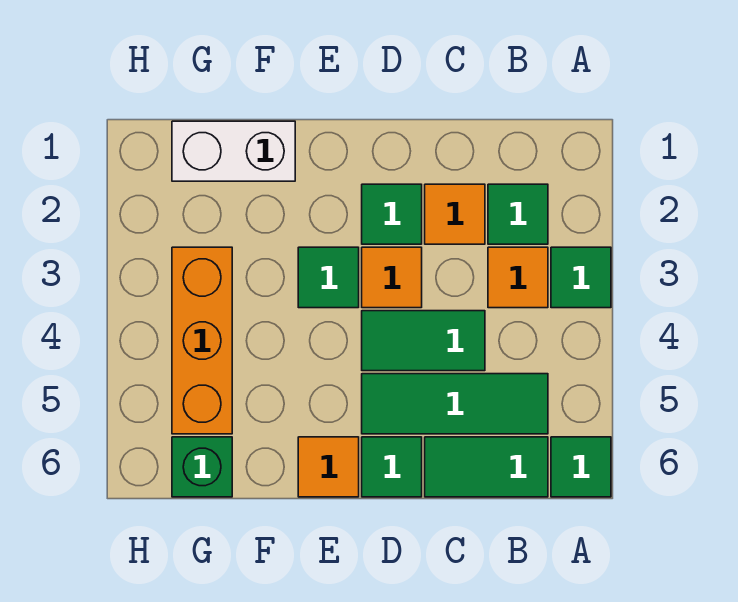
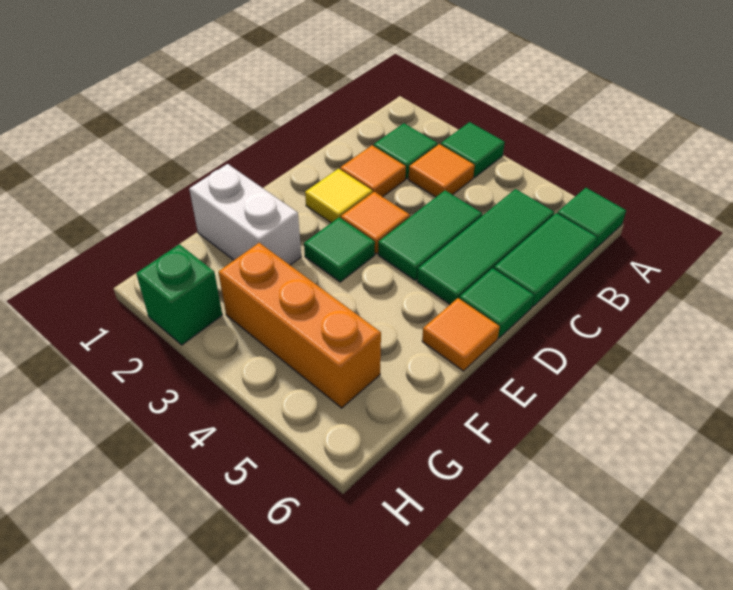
green 1x1 tile [362,184,422,244] -> yellow 1x1 tile [305,168,372,223]
white 1x2 brick [172,121,295,181] -> white 1x2 brick turned to [189,164,301,265]
green 1x1 brick [172,437,232,497] -> green 1x1 brick moved to [136,244,222,345]

